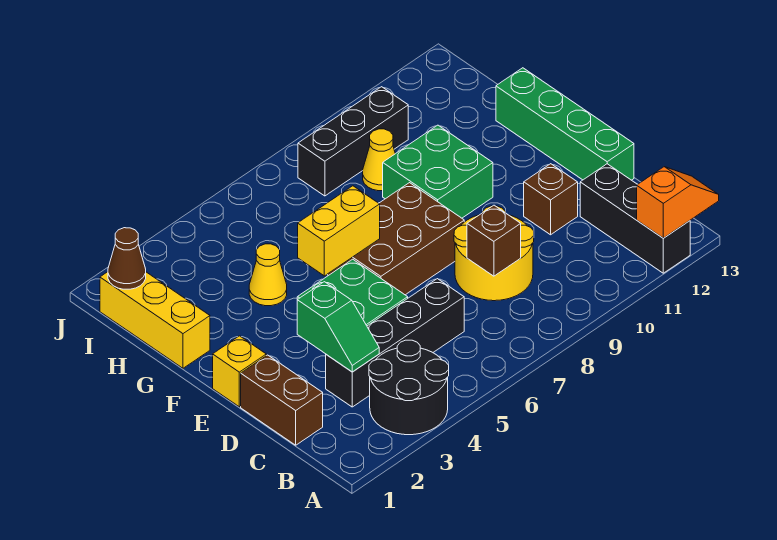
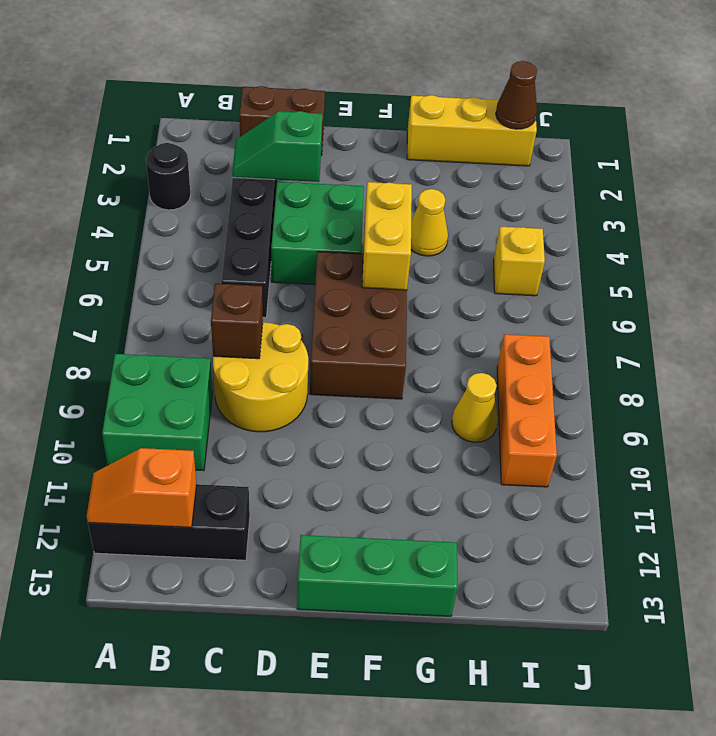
black 2x2 round brick [369,340,449,435] -> black 1x1 round brick [146,143,191,210]
orange 1x2 slope [637,167,719,238] -> orange 1x2 slope turned to [87,448,197,527]
brown 1x1 brick [524,164,578,235] -> none
green 1x4 brick [496,68,634,180] -> green 1x3 brick [297,535,458,616]
yellow 1x1 brick [213,336,266,407] -> yellow 1x1 brick moved to [493,227,545,296]
green 2x2 brick [383,125,493,218] -> green 2x2 brick moved to [102,354,213,471]
black 1x3 brick [298,87,408,196] -> orange 1x3 brick [497,334,557,487]

